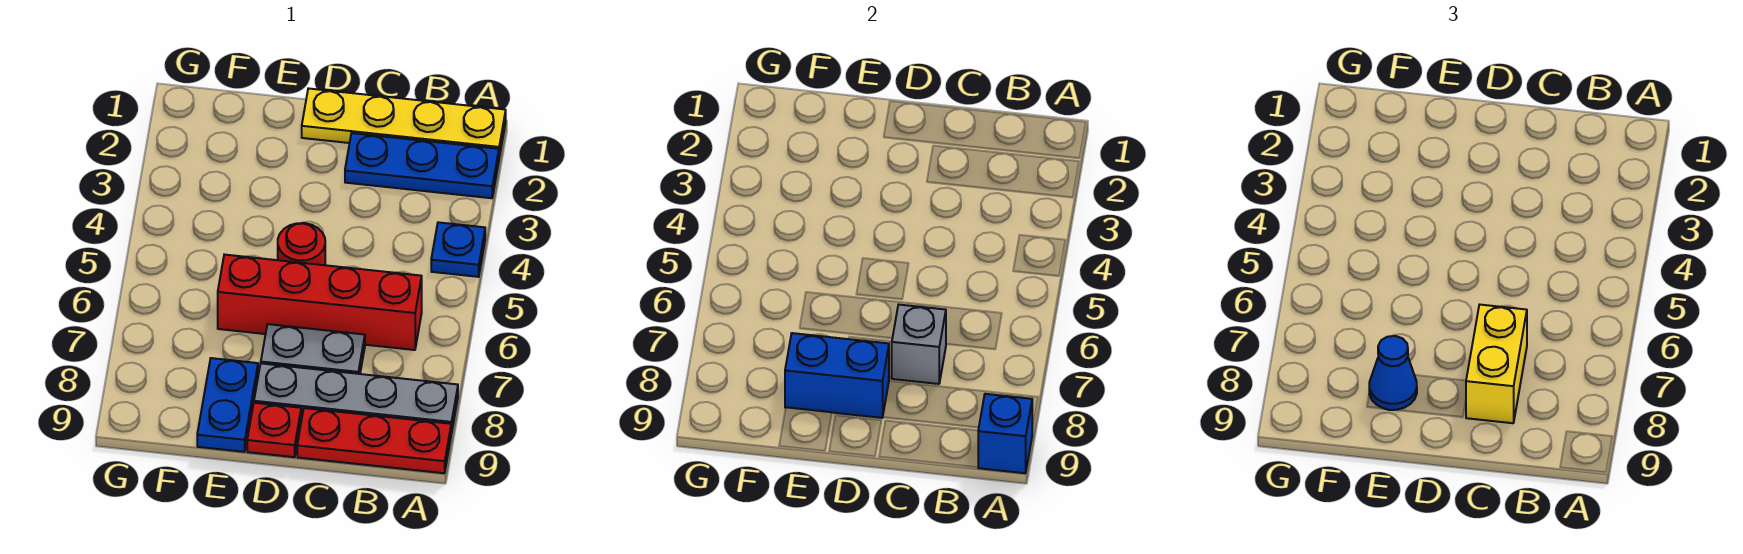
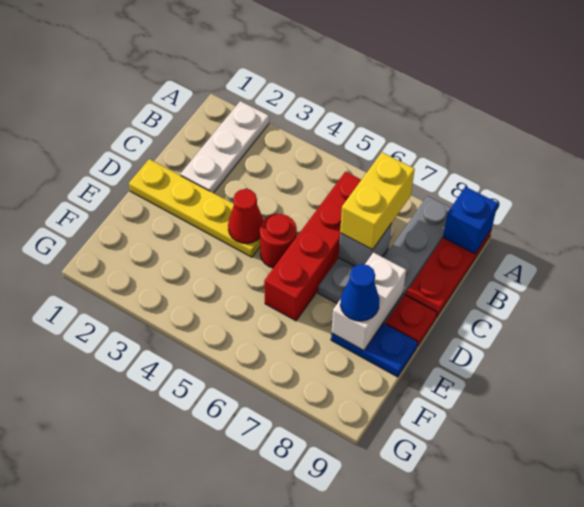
yellow 1x4 plate [302,88,506,157] -> yellow 1x4 plate turned to [129,159,260,257]
blue 1x3 plate [345,133,499,198] -> white 1x3 plate [180,101,269,193]
blue 1x1 plate [431,222,485,277] -> none
yellow 1x2 brick [1466,305,1527,423] -> yellow 1x2 brick turned to [340,152,415,250]
none -> red 1x1 cone [228,189,263,244]
blue 1x2 brick [785,333,889,418] -> white 1x2 brick [332,253,406,351]

